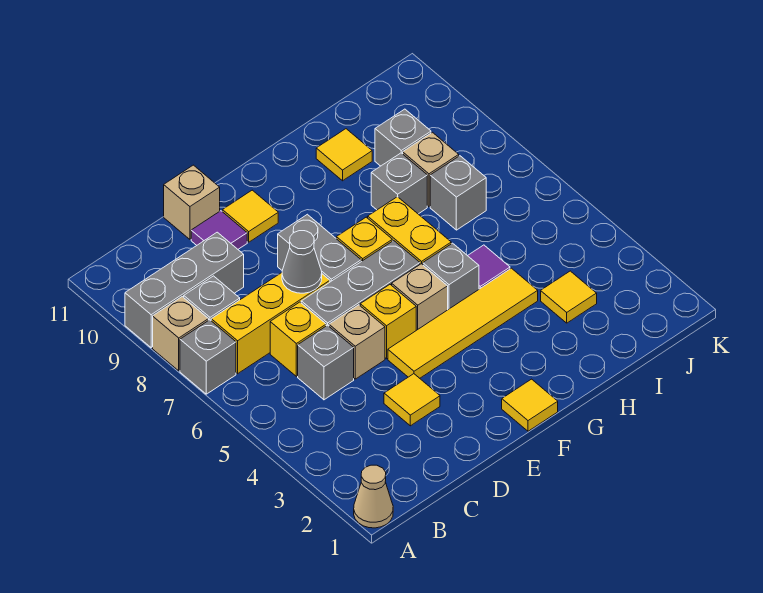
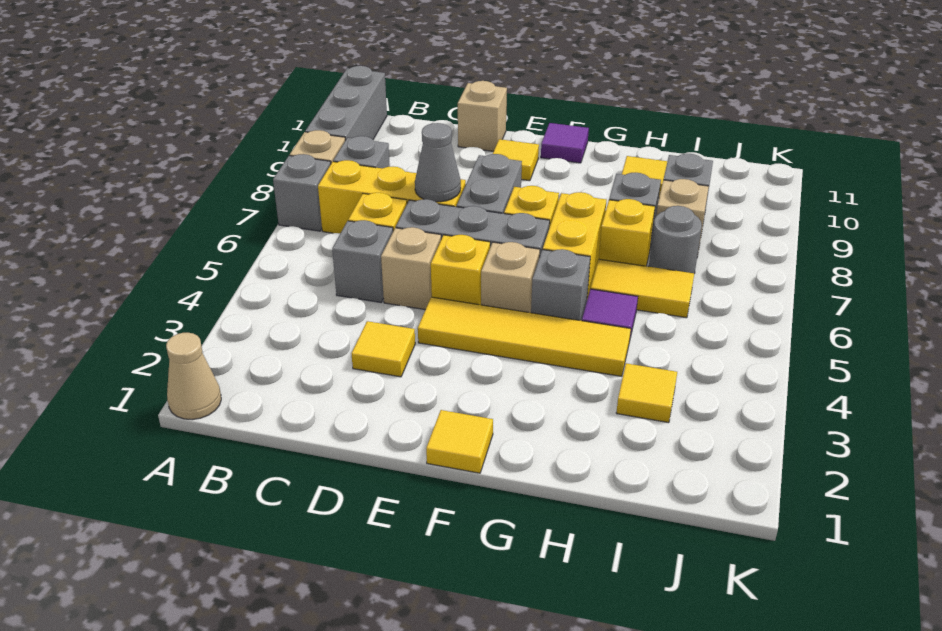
grey 1x3 brick [125,232,244,348] -> grey 1x3 brick turned to [305,66,387,140]
purple 1x1 tile [191,211,247,249] -> purple 1x1 tile moved to [541,123,589,163]
none -> yellow 1x2 tile [591,259,694,318]
none -> yellow 1x1 brick [599,199,655,266]
grey 1x1 brick [430,156,486,230] -> grey 1x1 round brick [649,206,702,273]

